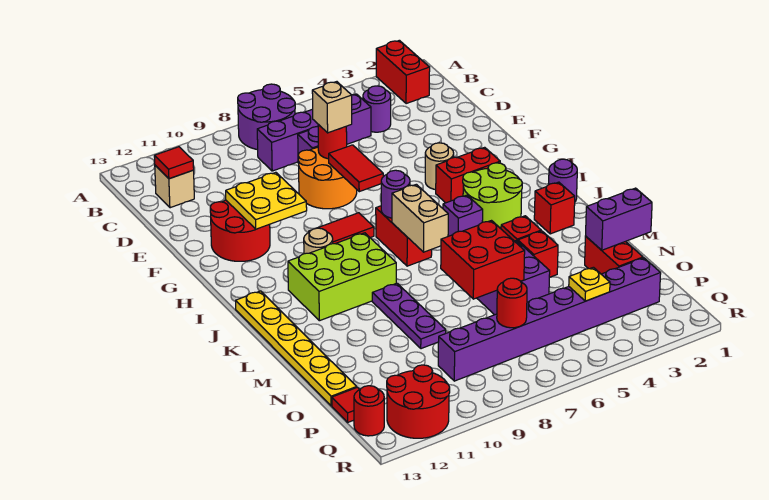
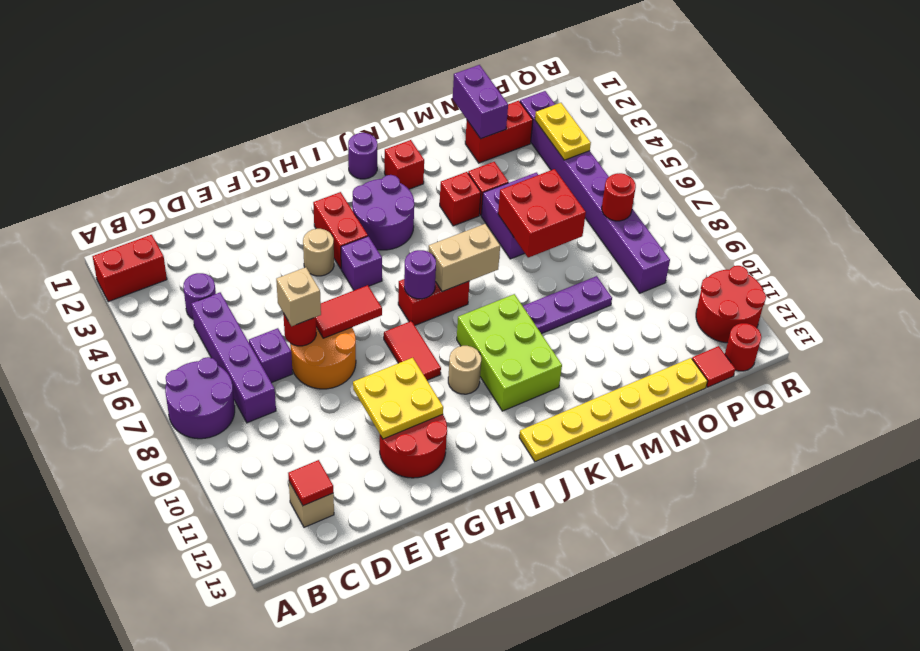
lime 2x2 round brick [463,163,522,229] -> purple 2x2 round brick [352,175,414,250]
purple 1x1 brick [443,195,483,236] -> purple 1x1 brick moved to [341,236,382,290]
yellow 1x1 plate [569,267,610,301] -> yellow 1x2 plate [535,103,591,160]

